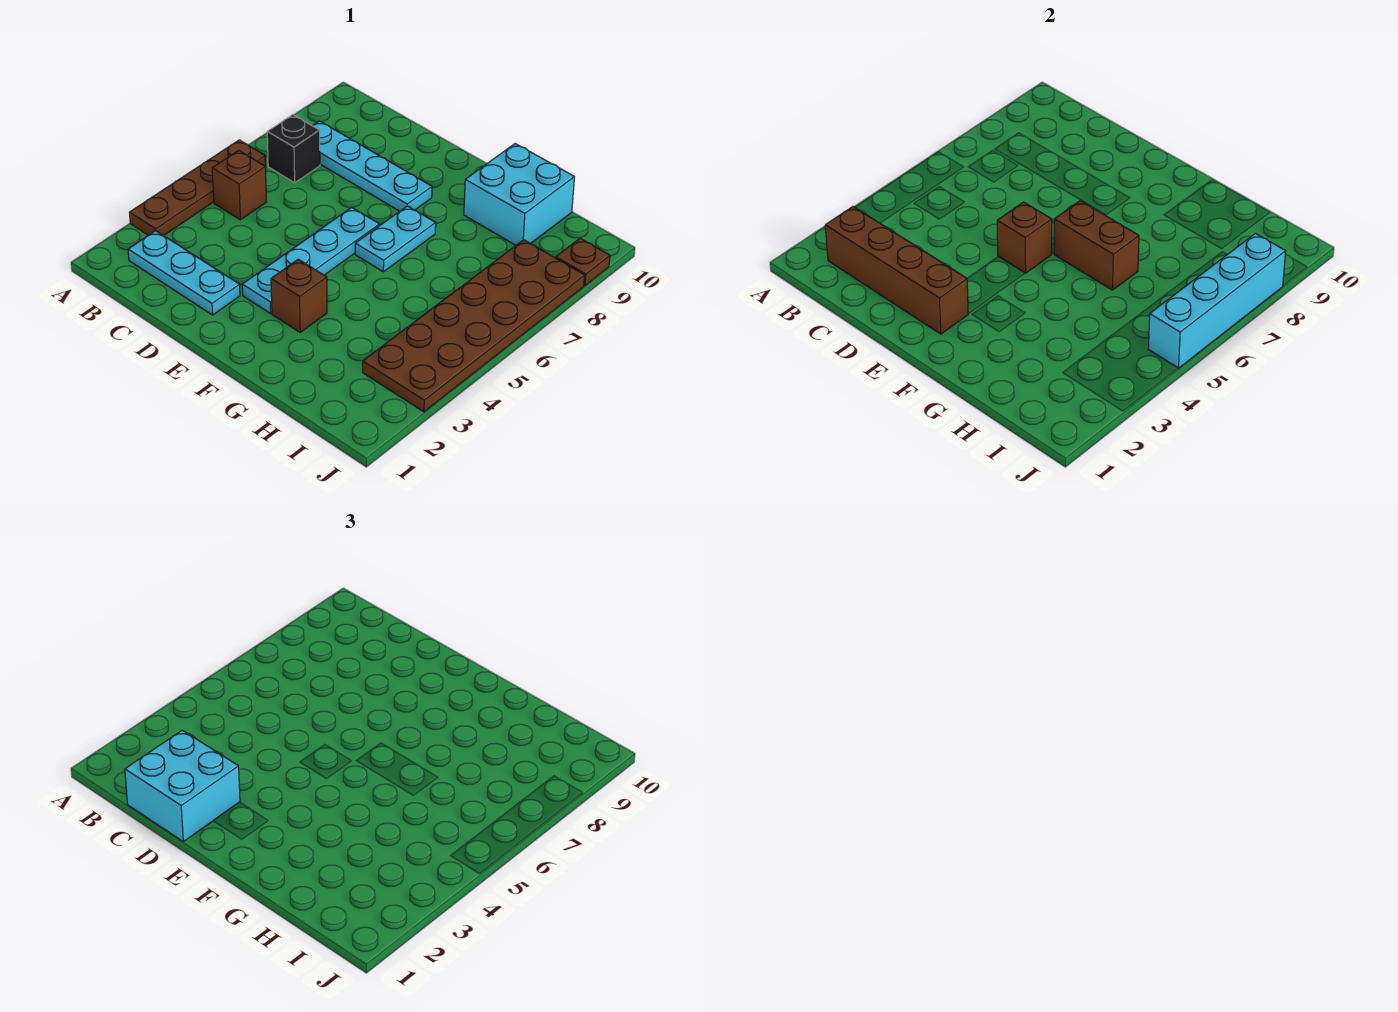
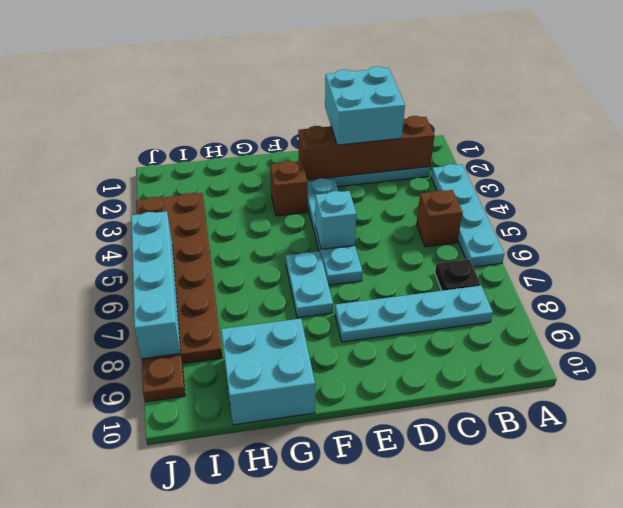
brown 1x4 plate [129,140,266,236] -> cyan 1x4 plate [431,164,504,267]
black 1x1 brick [267,115,320,183] -> black 1x1 plate [435,259,481,291]
brown 1x1 brick [997,202,1052,273] -> cyan 1x1 brick [315,191,357,249]
brown 1x2 brick [1054,201,1139,290] -> none

